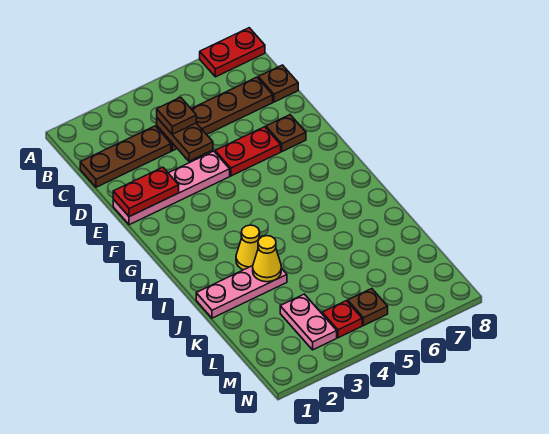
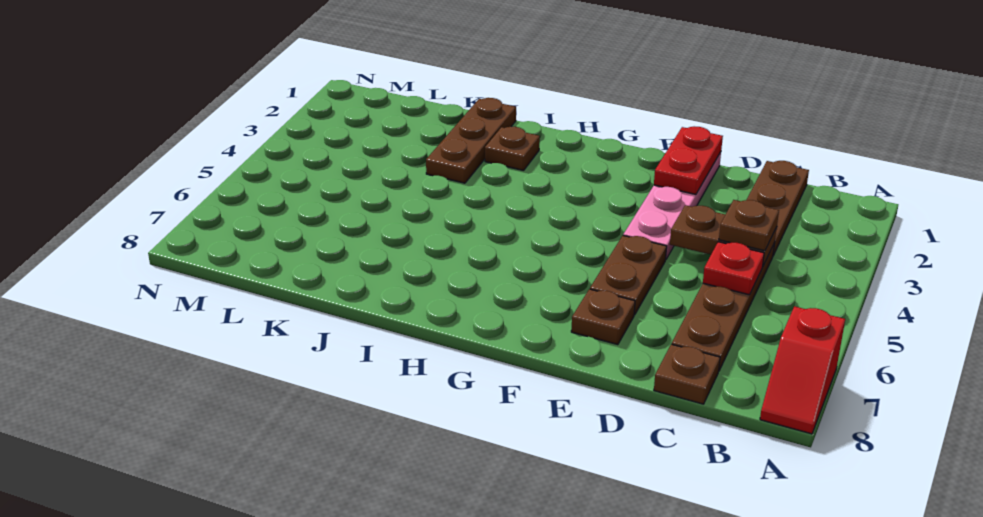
red 1x2 plate [200,28,265,77] -> red 1x2 slope [760,306,845,434]
red 1x2 plate [215,127,281,176] -> brown 1x2 plate [590,236,667,315]
yellow 1x1 cone [236,225,260,270] -> none
pink 1x3 plate [196,266,287,318] -> brown 1x3 plate [426,98,516,183]
yellow 1x1 cone [253,236,281,282] -> none
pink 1x2 plate [280,294,337,350] -> none
red 1x1 plate [322,301,362,338] -> red 1x1 plate moved to [703,242,764,295]
brown 1x1 plate [348,289,388,326] -> brown 1x1 plate moved to [485,127,540,171]

